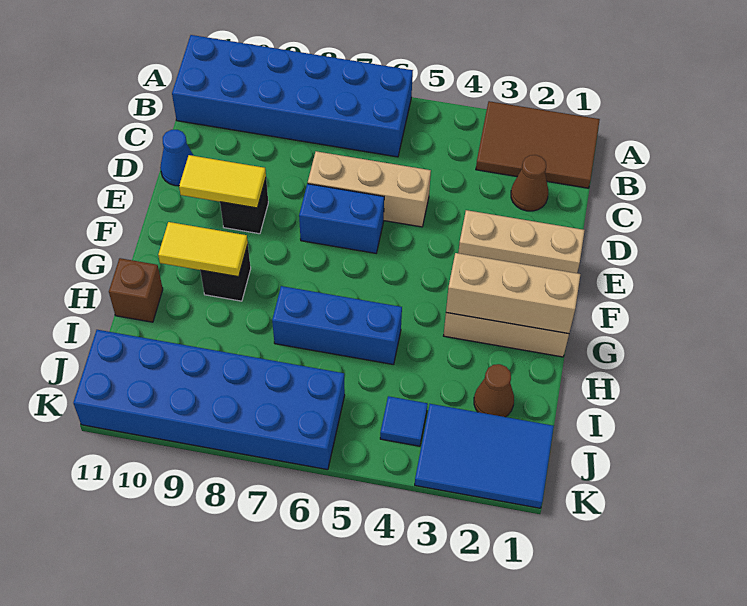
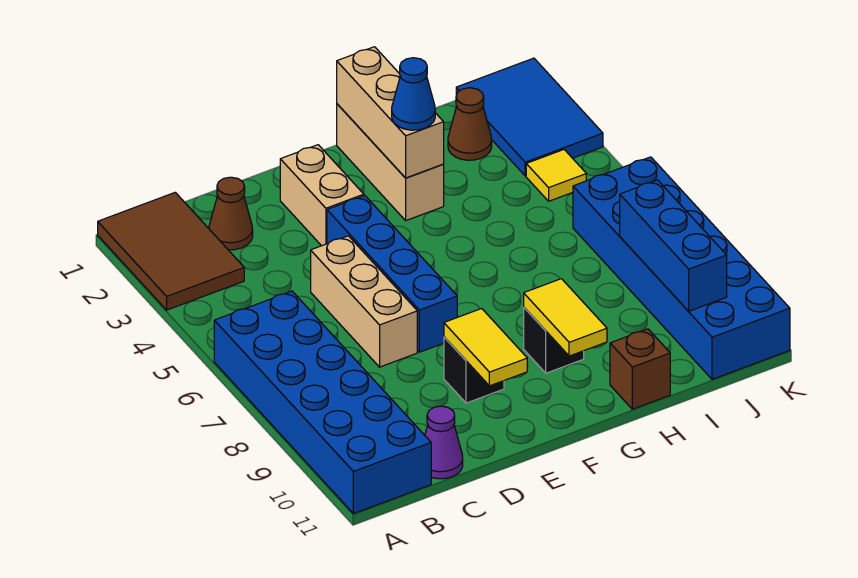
none -> purple 1x1 cone [425,406,463,479]
blue 1x1 cone [160,130,193,186] -> blue 1x1 cone moved to [392,58,435,130]
tan 1x3 brick [458,210,585,273] -> tan 1x2 brick [280,145,364,246]
blue 1x2 brick [299,184,384,253] -> blue 1x4 brick [327,196,457,352]
blue 1x3 brick [272,286,402,365] -> blue 1x3 brick moved to [620,180,727,311]
blue 1x1 tile [380,396,428,446] -> yellow 1x1 tile [526,150,586,201]

